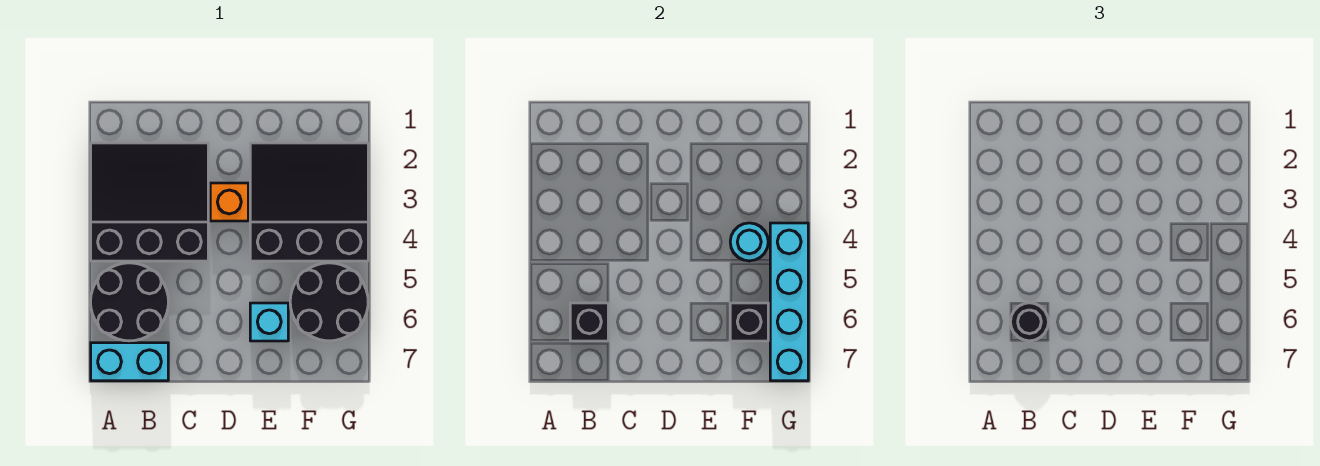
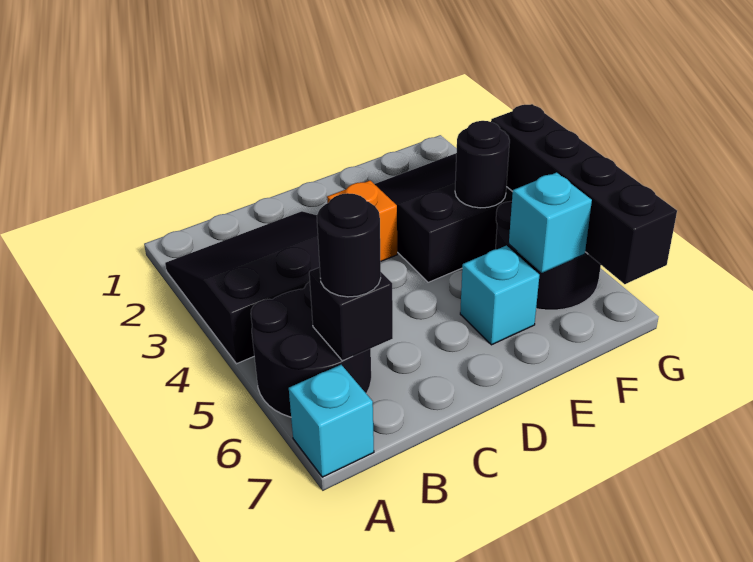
cyan 1x2 brick [91,343,168,381] -> cyan 1x1 brick [289,365,374,477]
cyan 1x1 round brick [730,223,768,261] -> black 1x1 round brick [455,121,510,208]
black 1x1 brick [730,303,768,341] -> cyan 1x1 brick [509,172,592,273]
cyan 1x4 brick [770,223,808,381] -> black 1x4 brick [491,104,677,284]

